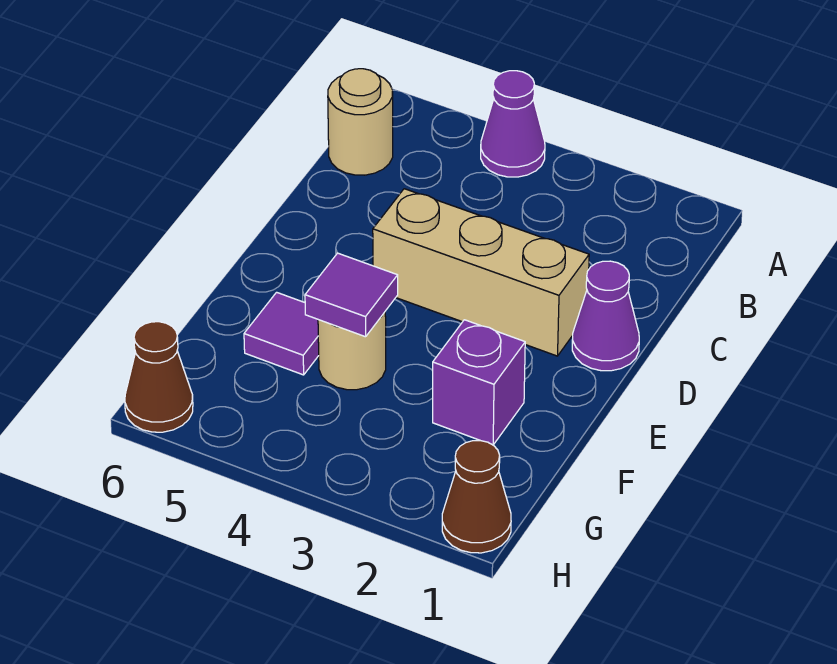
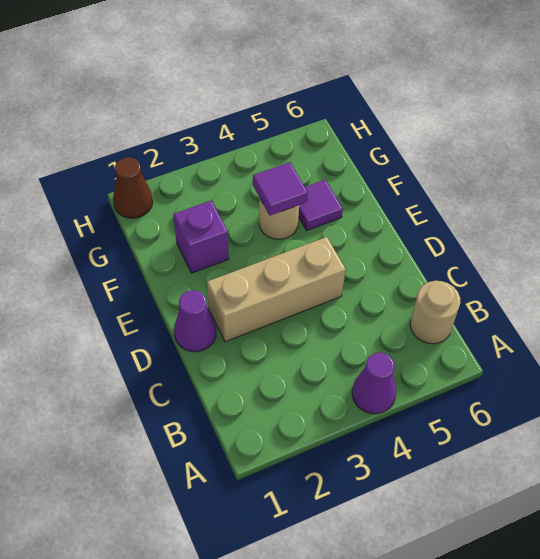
brown 1x1 cone [125,322,193,432] -> none

